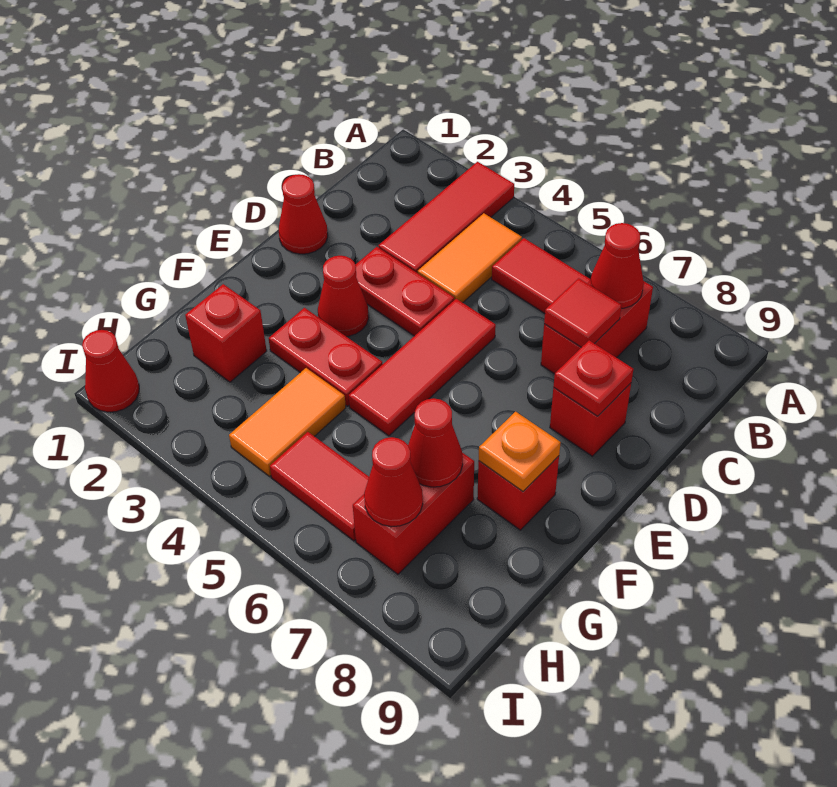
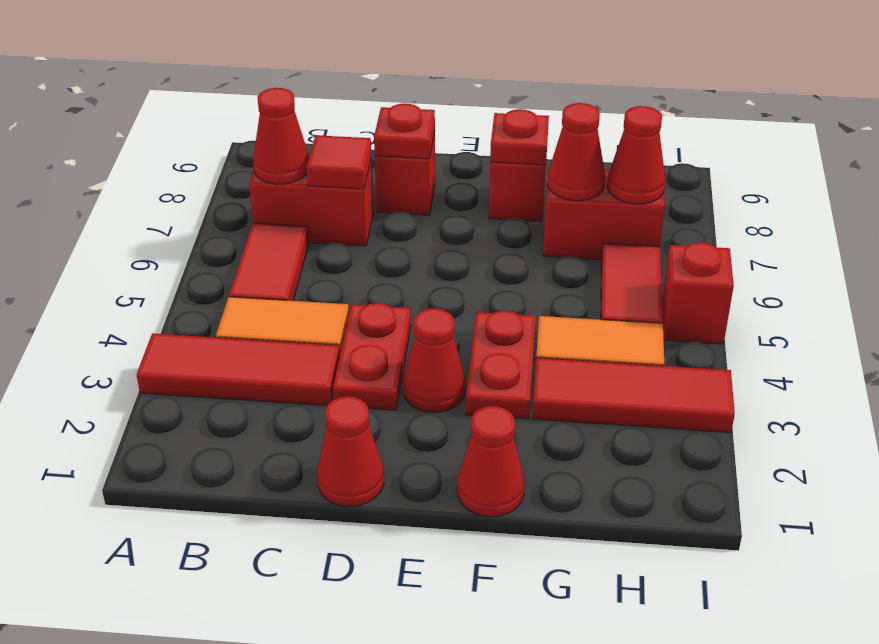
red 1x3 tile [349,299,496,436] -> red 1x3 tile moved to [532,358,735,432]
orange 1x1 plate [479,412,561,491] -> red 1x1 plate [490,109,549,165]
red 1x1 brick [185,284,267,382] -> red 1x1 brick moved to [662,243,734,344]
red 1x1 cone [82,330,139,412] -> red 1x1 cone moved to [457,406,525,517]

